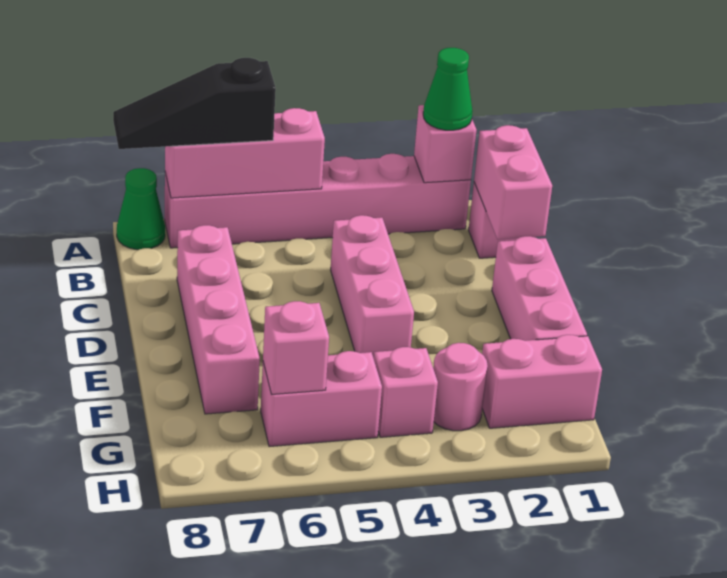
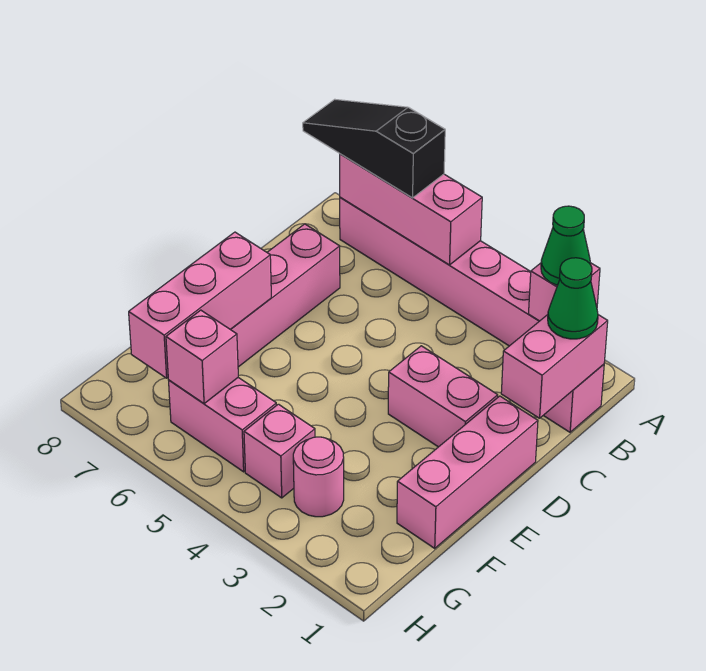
green 1x1 cone [117,168,165,250] -> green 1x1 cone moved to [548,258,598,339]
pink 1x3 brick [331,215,414,358] -> pink 1x3 brick moved to [129,232,271,378]
pink 1x2 brick [482,335,602,428] -> pink 1x2 brick moved to [388,346,498,447]

